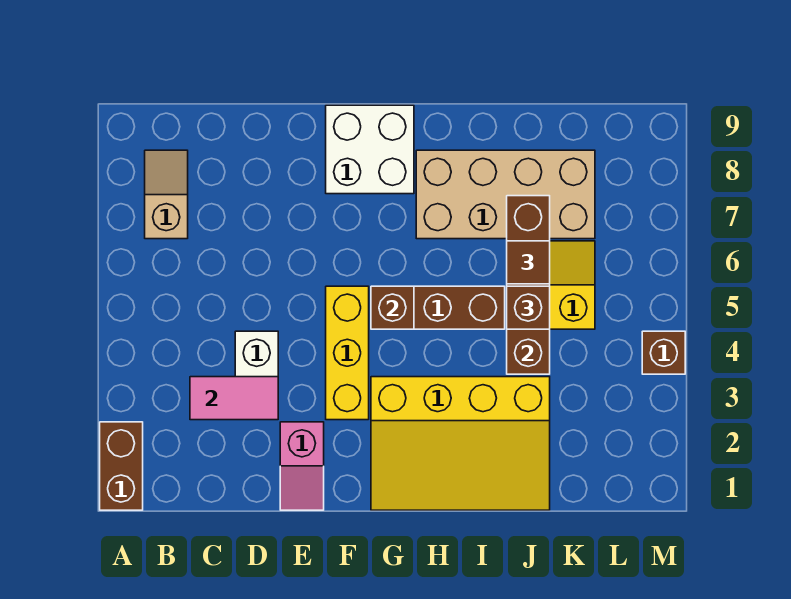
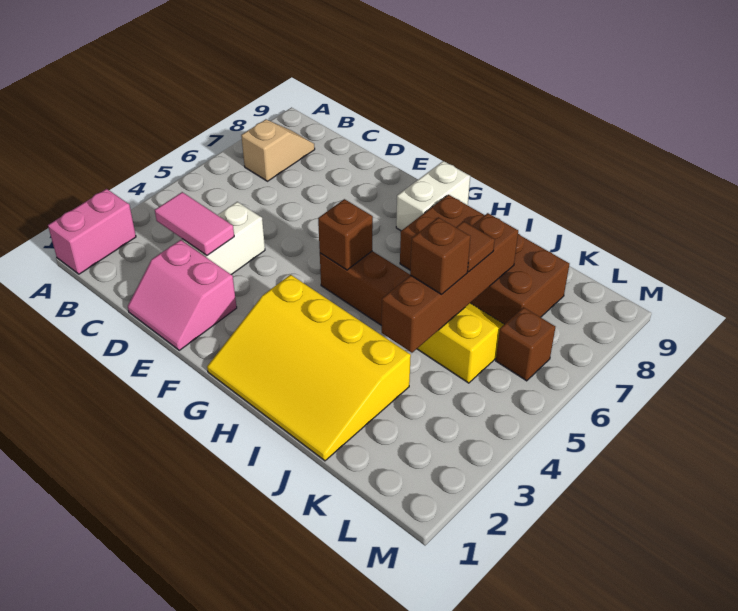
brown 1x2 brick [100,422,143,510] -> pink 1x2 brick [48,189,136,274]
pink 1x2 slope [280,422,324,510] -> pink 2x2 slope [128,240,237,350]
yellow 1x3 brick [326,286,369,420] -> none
white 2x2 brick [326,105,414,194] -> white 1x2 brick [396,161,470,231]
tan 2x4 brick [416,150,595,239] -> brown 2x4 brick [400,195,569,324]
brown 1x1 brick [642,331,685,374] -> brown 1x1 brick moved to [496,307,555,381]

